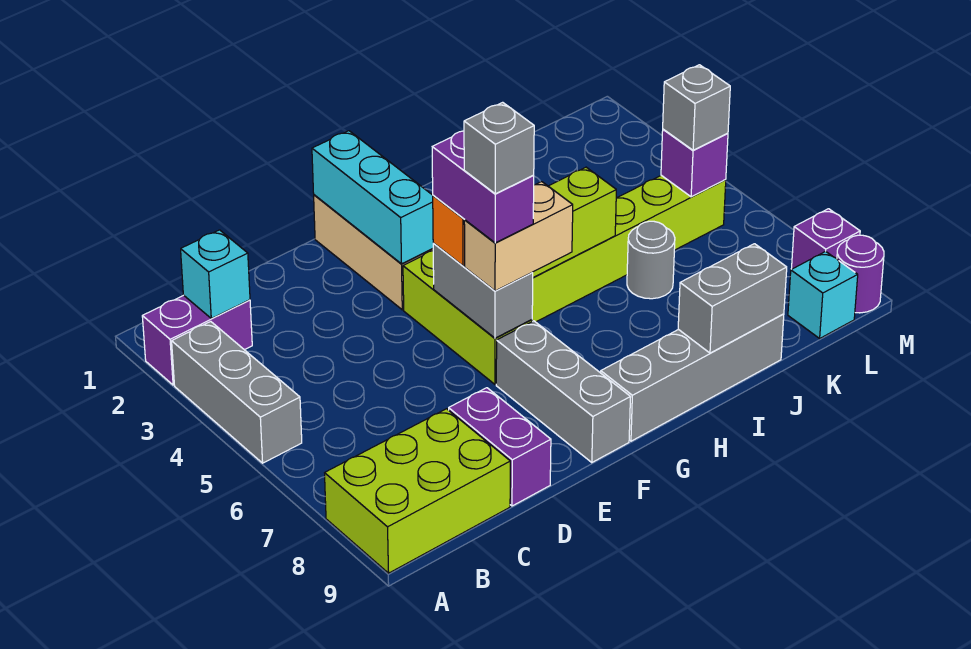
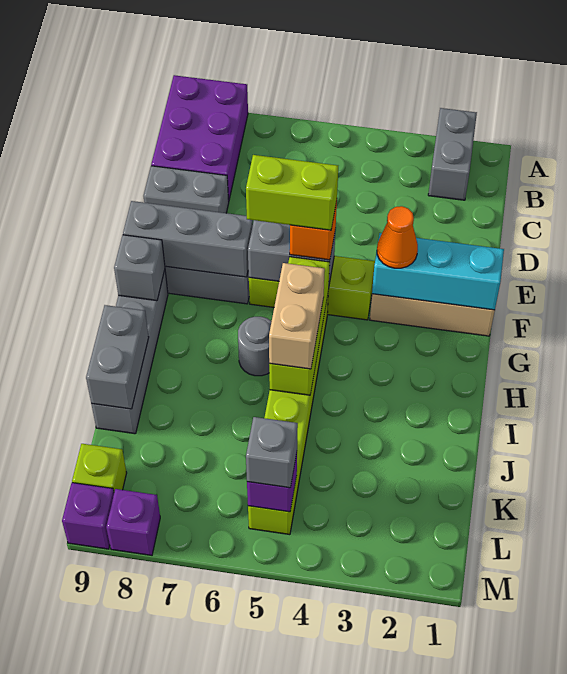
purple 1x2 brick [142,295,252,385] -> grey 1x2 brick [428,108,477,200]
grey 1x3 brick [172,322,302,463] -> grey 1x3 brick moved to [123,201,253,277]
lime 2x3 brick [325,409,510,573] -> purple 2x3 brick [151,75,248,202]
cyan 1x1 brick [181,230,250,318] -> none
purple 1x2 brick [449,388,551,506] -> grey 1x2 brick [144,166,229,213]
none -> orange 1x1 cone [377,206,418,268]
purple 1x2 brick [432,131,534,243] -> lime 1x2 brick [246,155,338,230]
tan 1x2 brick [464,182,573,291] -> tan 1x2 brick moved to [269,263,325,369]
grey 1x1 brick [464,102,534,194] -> grey 1x1 brick moved to [114,235,165,301]
grey 1x1 round brick [627,221,675,299] -> grey 1x1 round brick moved to [238,317,272,376]
cyan 1x1 brick [788,251,858,338] -> lime 1x1 brick [72,444,127,492]
purple 1x1 round brick [837,235,884,313] -> purple 1x1 brick [62,483,114,549]

